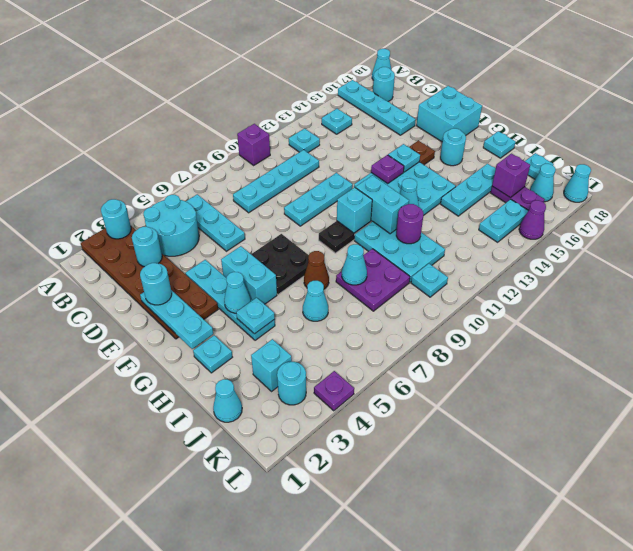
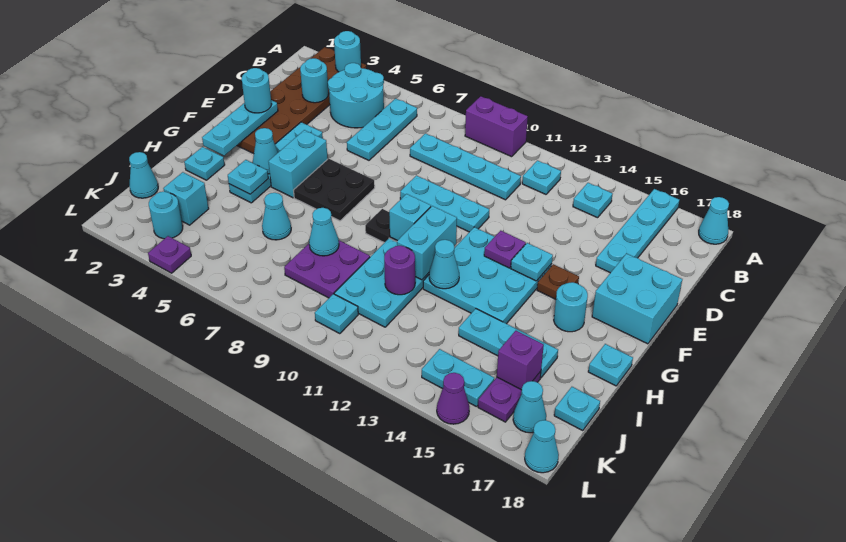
purple 1x1 brick [237,124,270,165] -> purple 1x2 brick [465,96,528,157]
cyan 1x1 round brick [373,67,395,102] -> none
brown 1x1 cone [304,251,329,289] -> none

